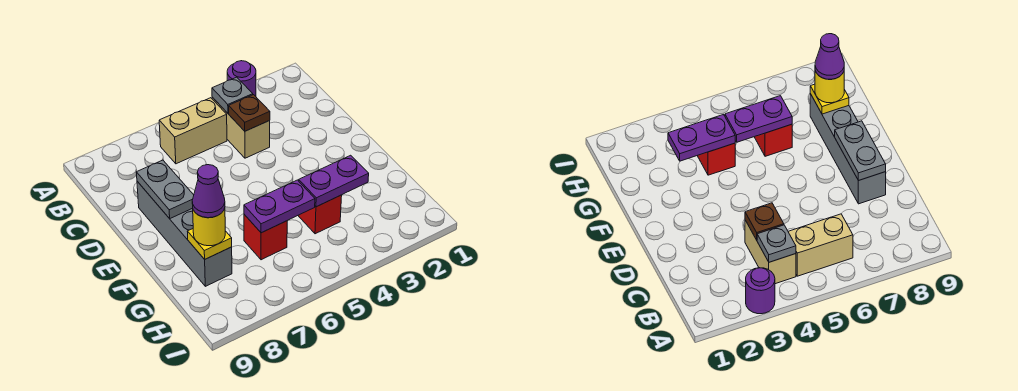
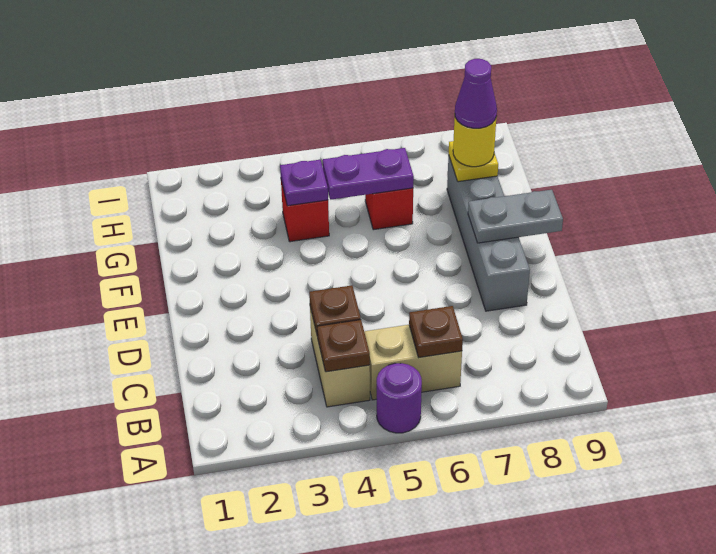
purple 1x1 round brick [227,61,256,96] -> purple 1x1 round brick moved to [377,363,422,433]
grey 1x1 plate [212,77,253,113] -> brown 1x1 plate [317,320,370,372]
none -> brown 1x1 plate [409,306,463,357]
grey 1x2 plate [136,160,194,219] -> grey 1x2 plate turned to [468,190,563,243]
purple 1x2 plate [299,155,369,207] -> purple 1x1 plate [280,160,328,206]

